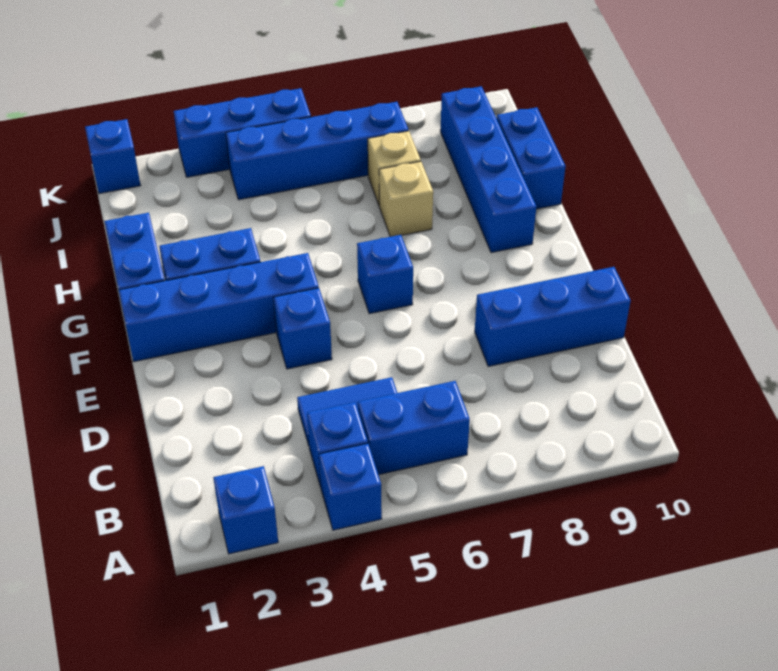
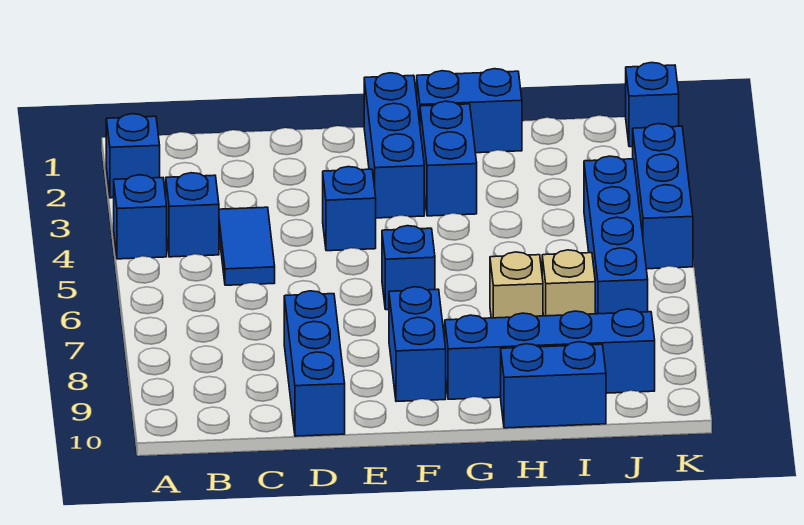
blue 1x2 brick [358,381,470,475] -> blue 1x2 brick moved to [389,287,446,402]
blue 1x4 brick [119,253,319,362] -> blue 1x3 brick [364,73,424,218]

